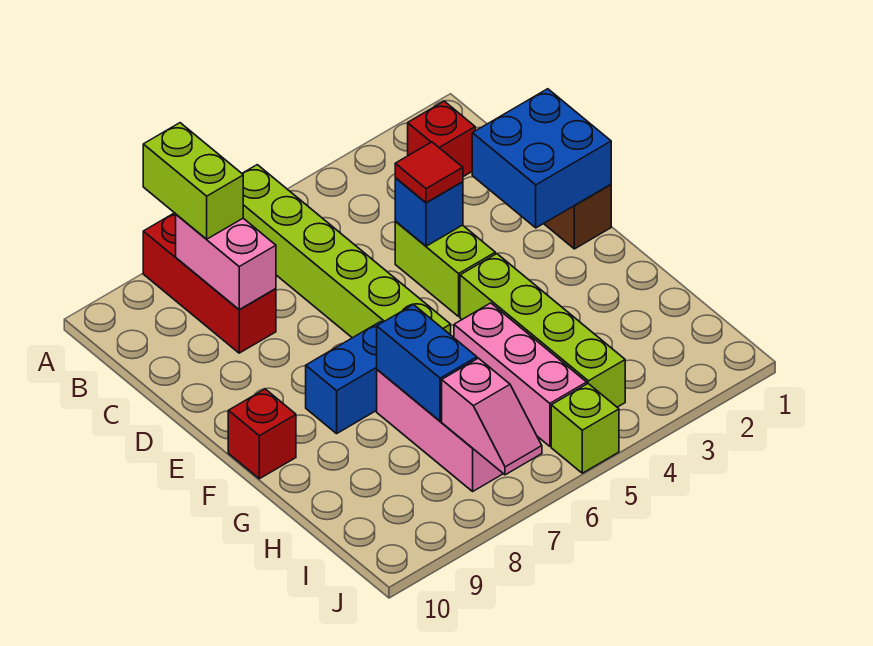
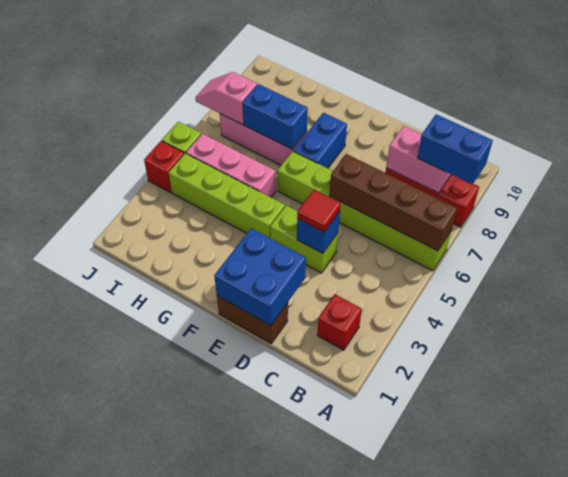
none -> brown 1x4 brick [329,154,457,251]
lime 1x2 brick [143,123,243,239] -> blue 1x2 brick [417,114,493,184]
red 1x1 brick [228,389,296,479] -> red 1x1 brick moved to [144,141,184,192]

